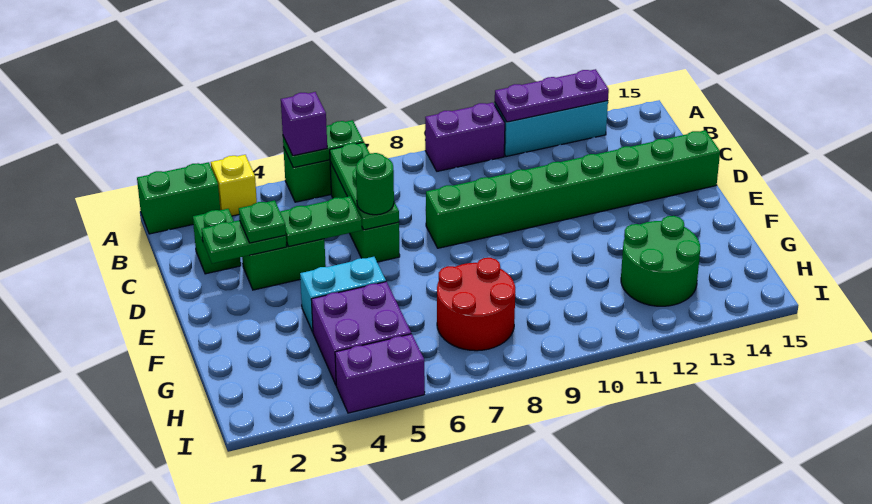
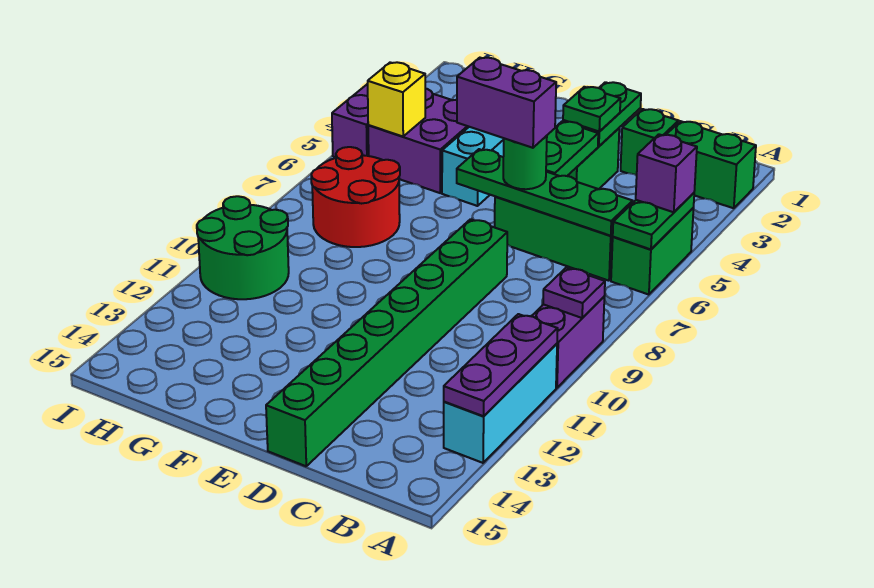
green 1x2 brick [137,162,220,234] -> green 1x2 brick turned to [666,121,756,208]
yellow 1x1 brick [211,155,257,216] -> yellow 1x1 brick moved to [368,62,425,136]
none -> purple 1x1 plate [543,268,605,318]
green 1x3 plate [330,142,399,230] -> green 1x4 plate [457,149,633,236]
none -> purple 1x2 brick [457,58,556,148]
green 2x2 round brick [621,216,700,306] -> green 2x2 round brick moved to [197,196,289,299]

